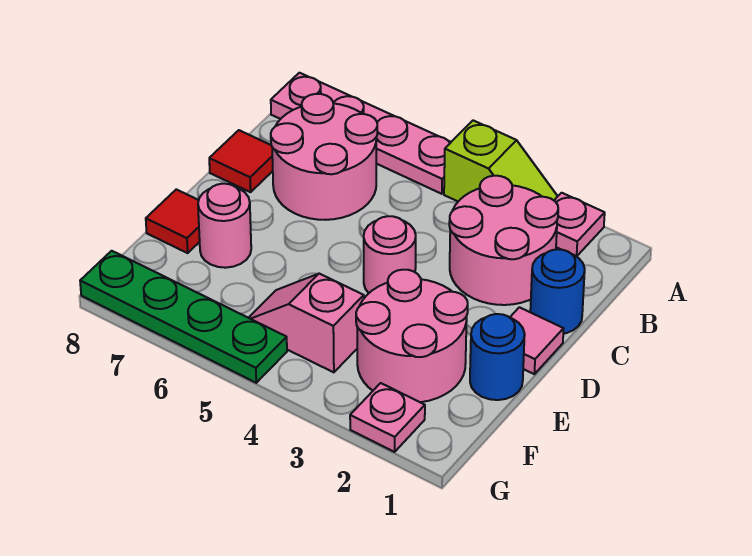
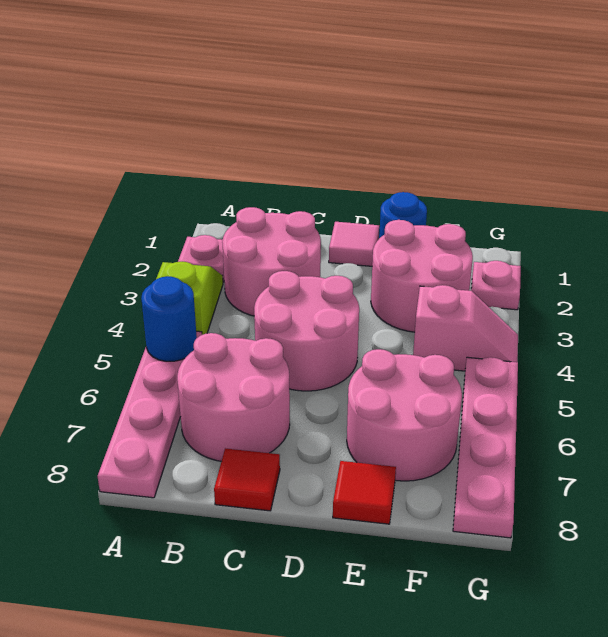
blue 1x1 round brick [530,249,585,334] -> blue 1x1 round brick moved to [141,276,197,361]
pink 1x1 round brick [364,216,416,293] -> pink 2x2 round brick [254,271,359,391]
pink 1x1 round brick [198,184,251,268] -> pink 2x2 round brick [347,349,462,481]
pink 1x2 slope [249,274,364,372] -> pink 1x2 slope turned to [413,285,518,371]
green 1x4 plate [80,251,287,383] -> pink 1x4 plate [453,357,518,538]

